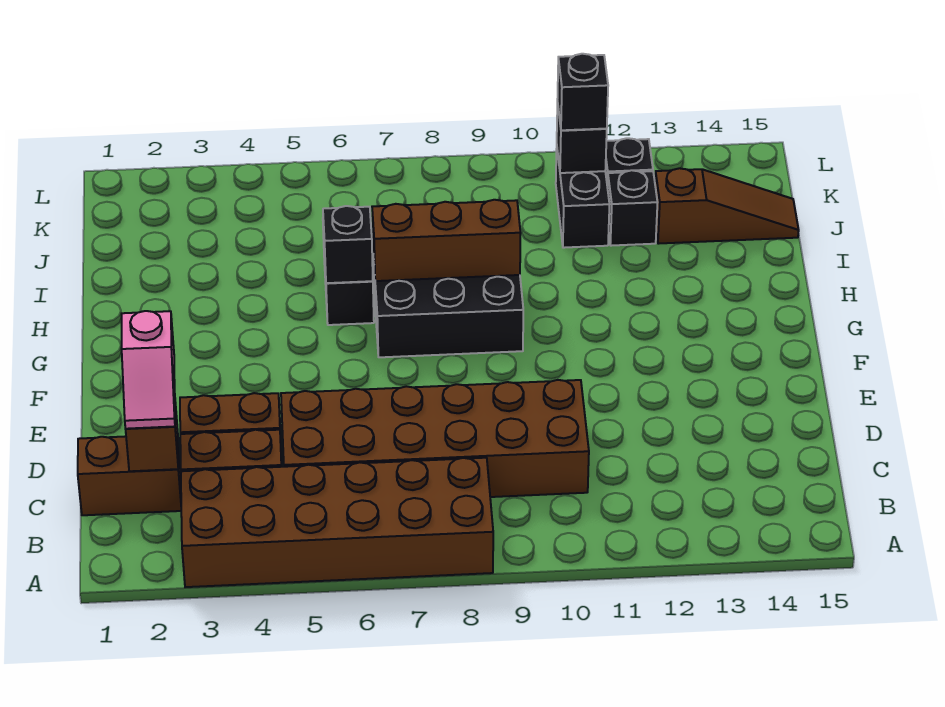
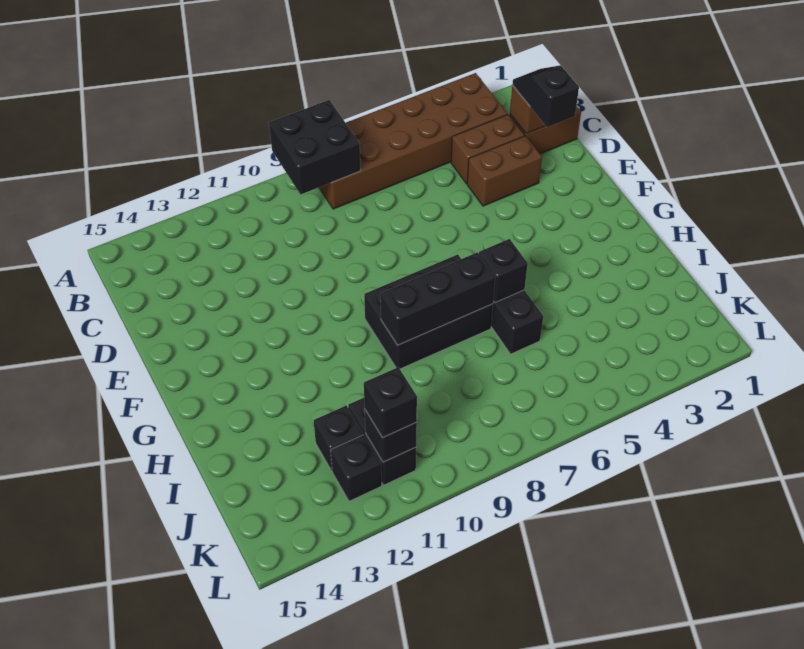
none -> black 2x2 brick [269,100,361,195]
pink 1x2 slope [122,311,175,429] -> black 1x2 slope [512,65,579,127]
brown 2x6 brick [281,380,589,497] -> none
brown 1x3 brick [372,200,521,281] -> black 1x3 brick [380,252,495,345]
brown 1x3 slope [655,168,799,244] -> none

